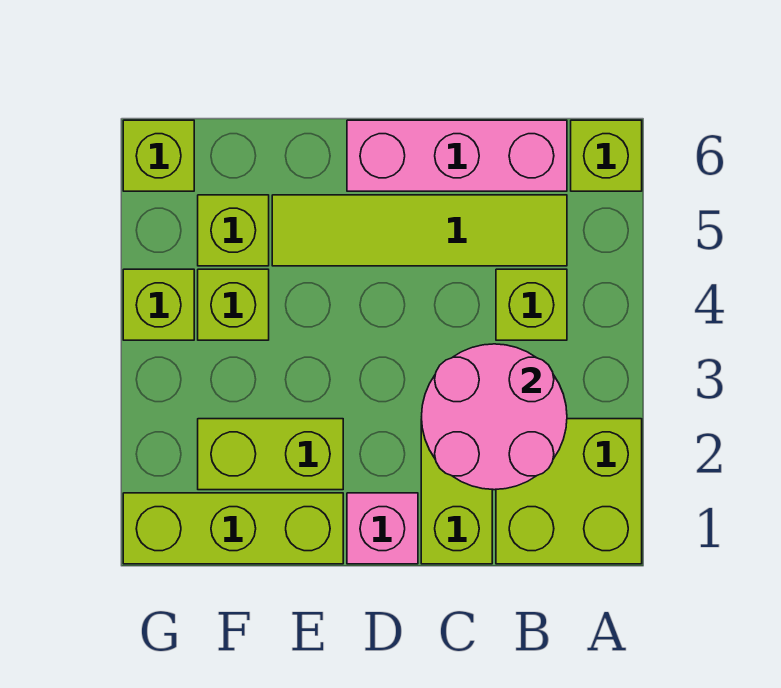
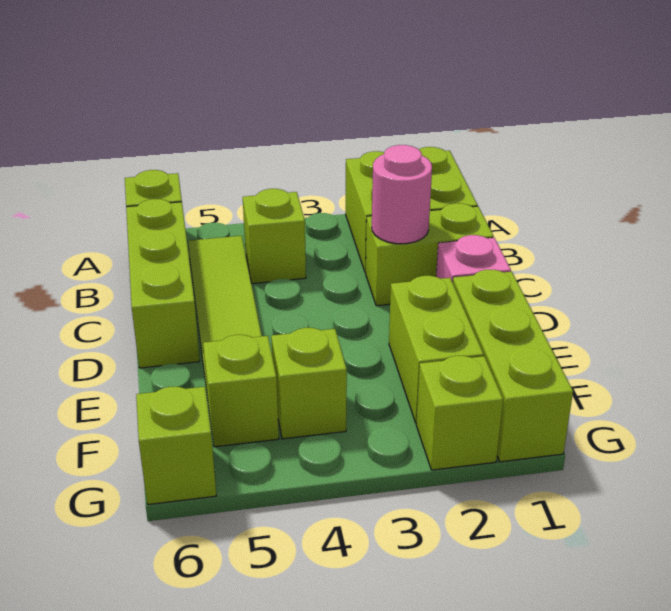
pink 2x2 round brick [422,344,567,490] -> pink 1x1 round brick [372,145,432,244]
pink 1x3 brick [347,120,567,191] -> lime 1x3 brick [126,199,200,368]
lime 1x1 brick [123,269,194,340] -> lime 1x1 brick moved to [416,356,503,470]

